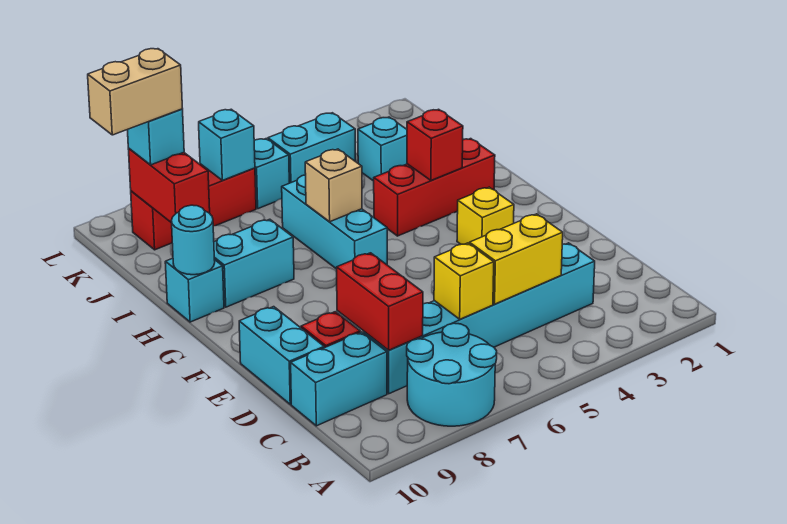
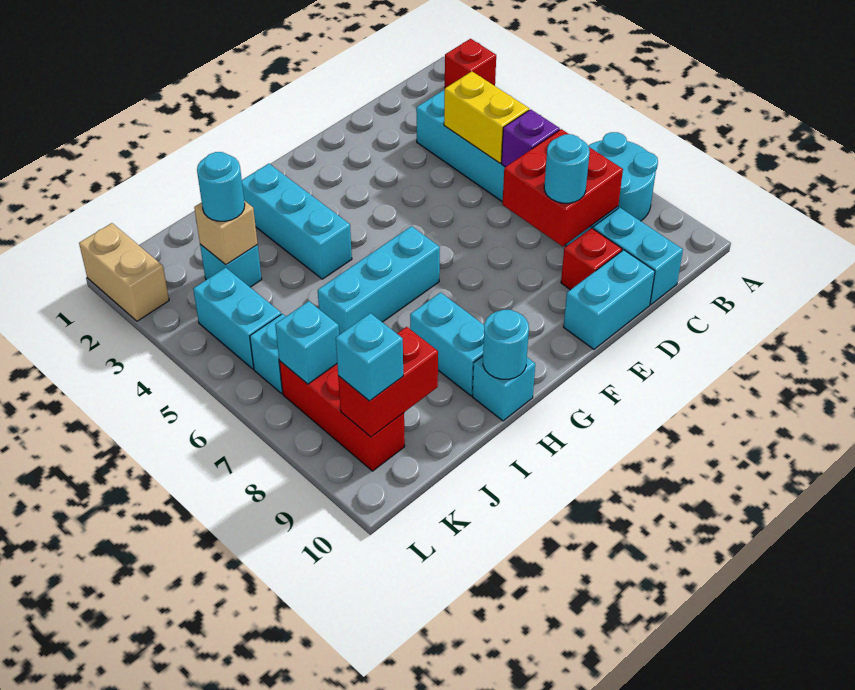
yellow 1x1 brick [434,243,494,319] -> purple 1x1 brick [502,109,560,167]
red 1x2 brick [337,253,423,350] -> red 2x2 brick [502,129,623,246]
none -> cyan 1x1 round brick [544,134,590,203]
yellow 1x1 brick [457,187,514,244] -> none
red 1x3 brick [374,139,495,236] -> cyan 1x3 brick [242,164,352,279]
red 1x1 brick [407,109,463,180] -> red 1x1 brick moved to [445,39,496,88]
tan 1x1 brick [305,149,362,222] -> tan 1x1 brick moved to [194,201,258,265]
none -> cyan 1x1 round brick [197,152,245,221]
tan 1x2 brick [88,49,182,135] -> tan 1x2 brick moved to [79,223,169,321]

